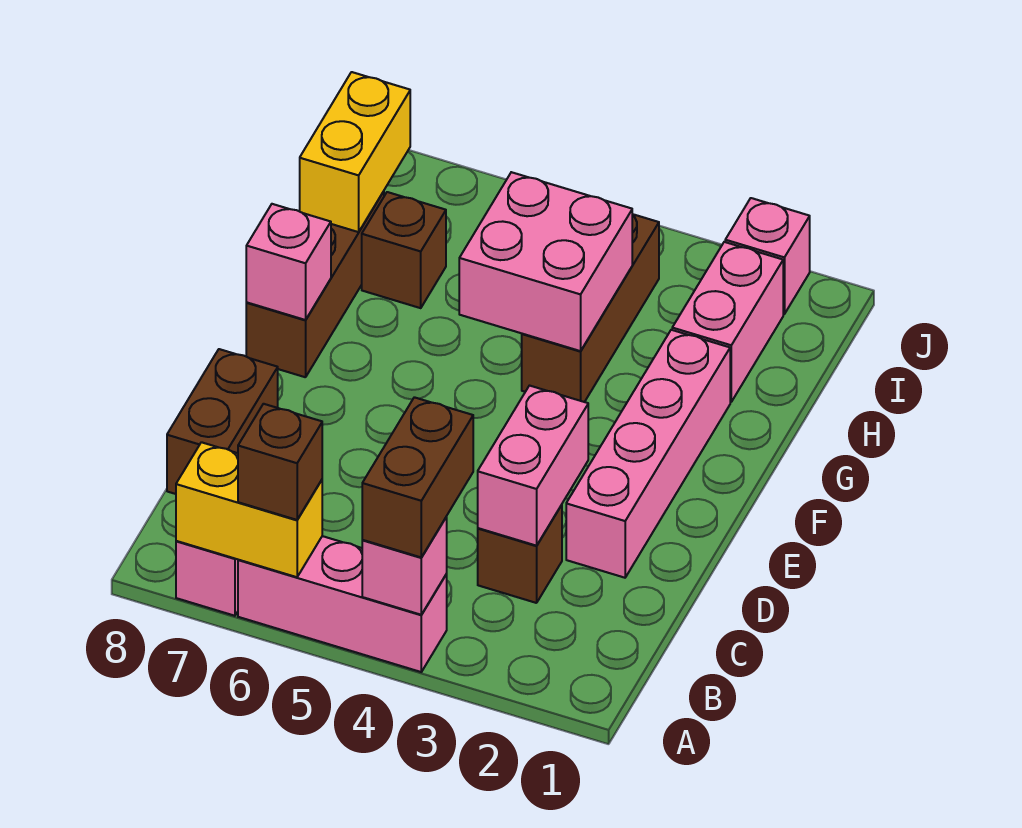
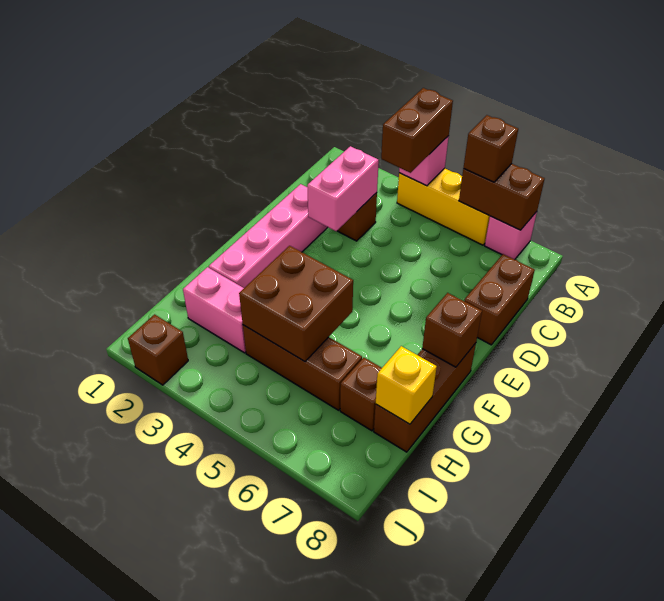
pink 1x3 brick [238,536,447,672] -> yellow 1x3 brick [397,168,490,245]
yellow 1x2 brick [176,442,322,577] -> brown 1x2 brick [459,164,545,230]
pink 1x1 brick [246,204,331,320] -> brown 1x1 brick [422,293,482,367]
brown 1x3 brick [522,214,659,402] -> brown 1x3 brick turned to [243,325,362,410]
pink 2x2 brick [459,172,632,351] -> brown 2x2 brick [239,246,353,362]
pink 1x2 brick [672,242,783,402] -> pink 1x2 brick turned to [183,267,246,353]
yellow 1x2 brick [300,72,410,232] -> yellow 1x1 brick [376,346,437,424]
pink 1x1 brick [725,198,810,314] -> brown 1x1 brick [128,314,188,385]

